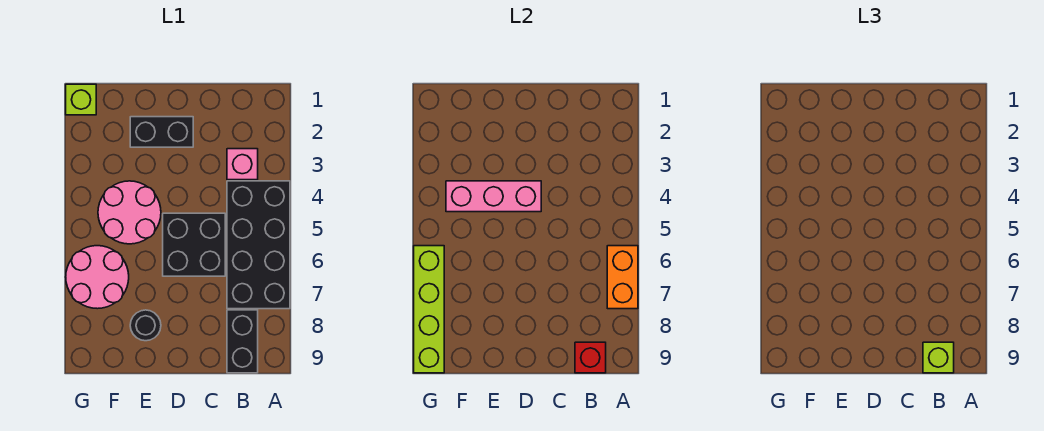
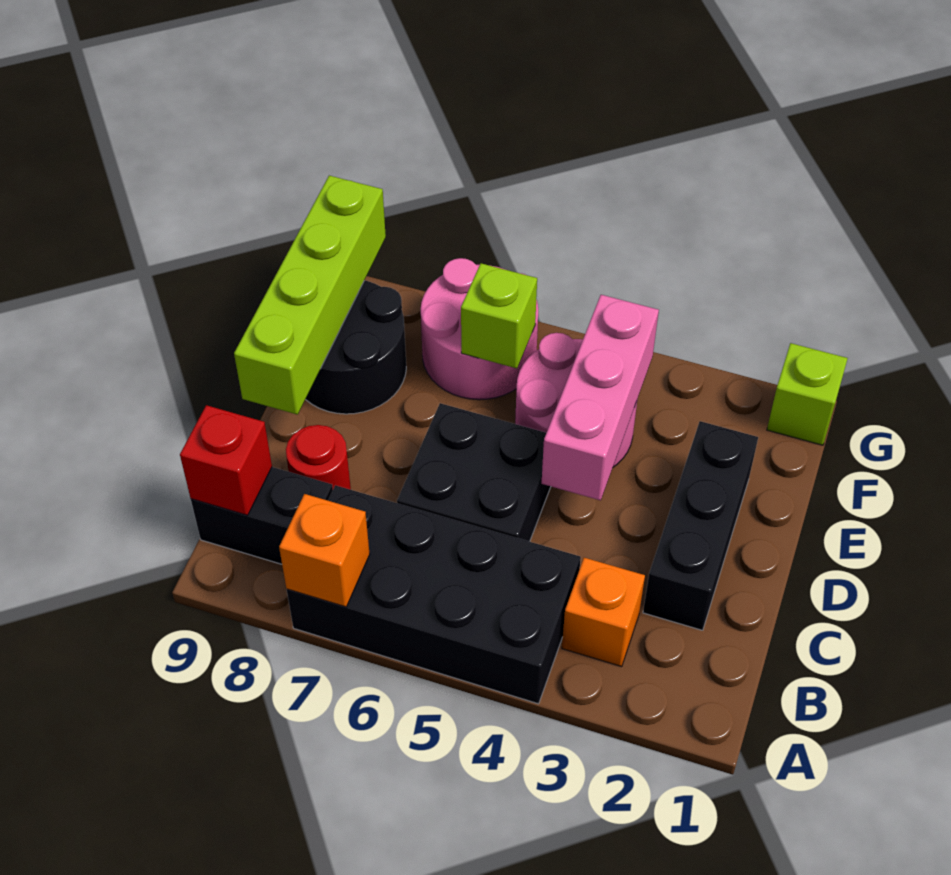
orange 1x2 brick [607,246,638,309] -> orange 1x1 brick [279,494,370,607]
pink 1x1 brick [227,149,258,180] -> orange 1x1 brick [562,558,645,667]
lime 1x1 brick [923,342,954,373] -> lime 1x1 brick moved to [461,263,537,368]
none -> red 1x1 round brick [286,425,351,490]
black 1x2 brick [130,117,193,147] -> black 1x3 brick [643,421,758,630]
black 1x1 round brick [130,310,161,341] -> black 2x2 round brick [305,280,406,414]
lime 1x4 brick [414,246,444,373] -> lime 1x4 brick turned to [234,176,386,415]

